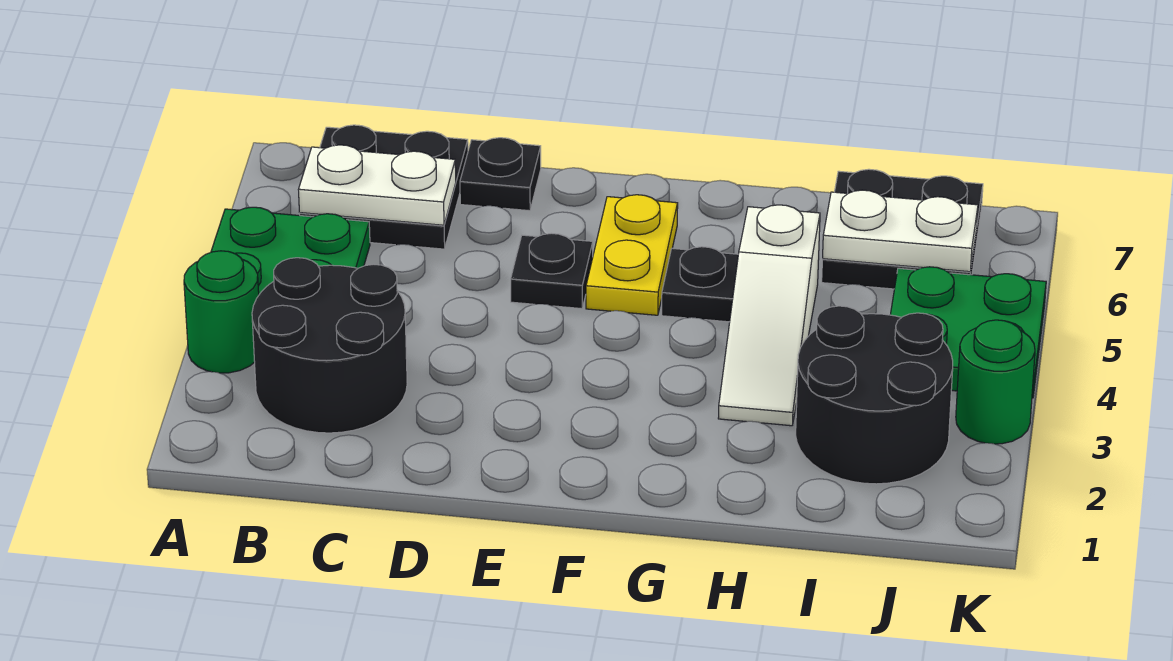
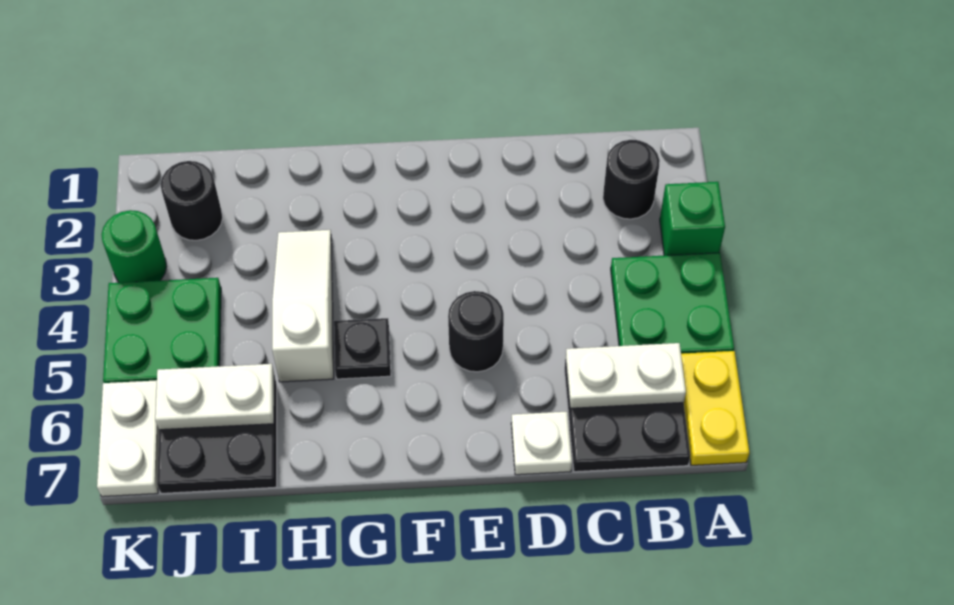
green 1x1 round brick [184,251,259,373] -> green 1x1 brick [660,182,725,256]
black 2x2 round brick [252,258,407,433] -> black 1x1 round brick [603,140,660,219]
black 1x1 plate [460,138,541,211] -> white 1x1 plate [511,412,572,475]
black 1x1 plate [511,233,593,309] -> black 1x1 round brick [448,291,504,372]
yellow 1x2 plate [586,195,678,315] -> yellow 1x2 plate moved to [681,351,749,465]
black 2x2 round brick [796,306,953,484] -> black 1x1 round brick [161,161,223,240]
none -> white 1x2 plate [97,380,159,497]

